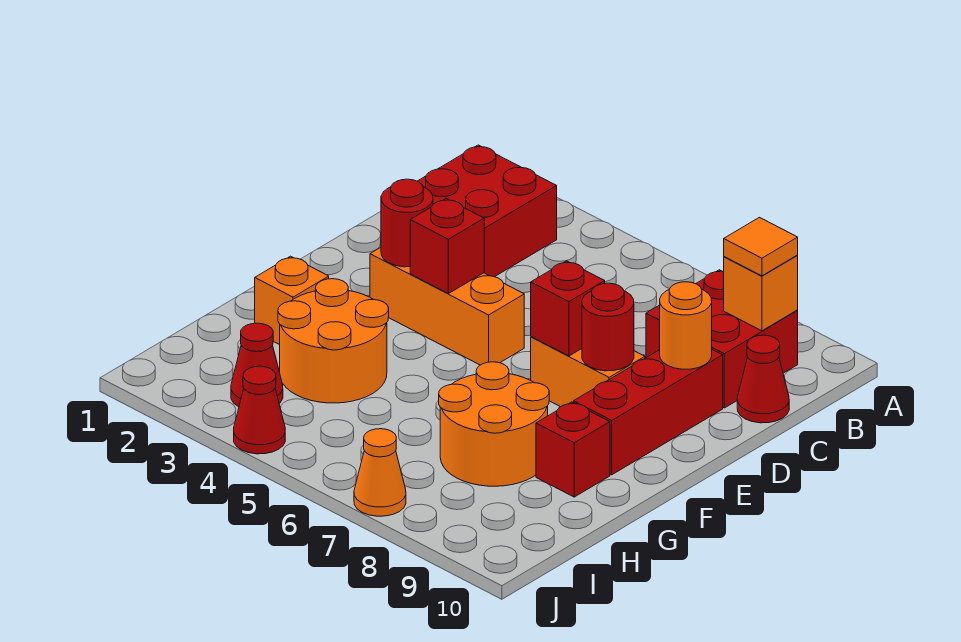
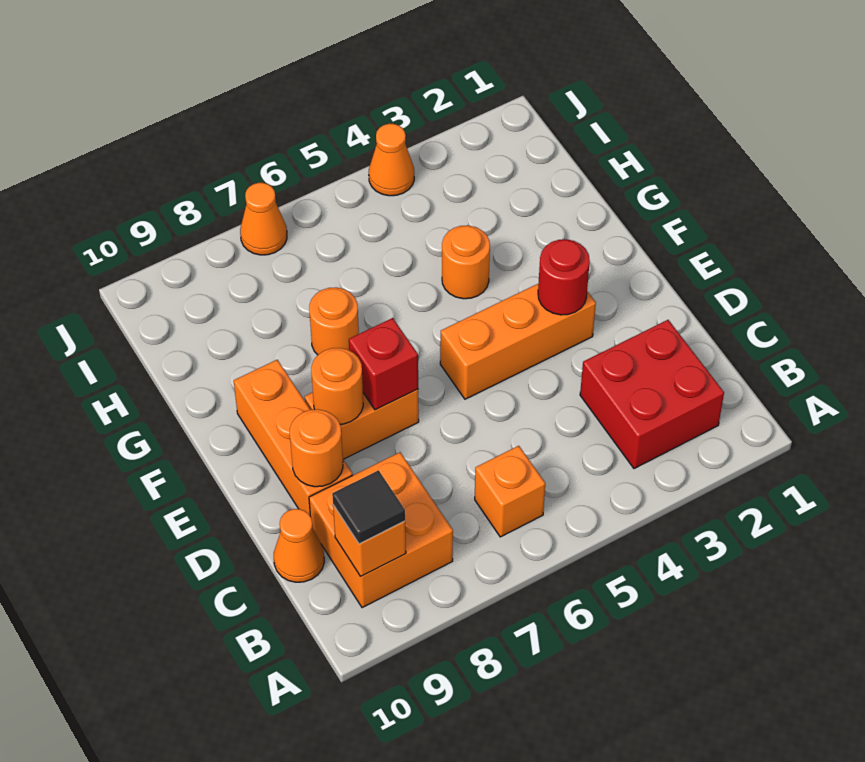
red 2x2 brick [646,270,798,408] -> orange 2x2 brick [309,452,453,608]
orange 1x1 tile [724,217,798,276] -> black 1x1 tile [332,470,405,544]
red 1x1 cone [737,335,789,423] -> orange 1x1 cone [274,509,324,582]
red 1x3 brick [574,350,723,475] -> orange 1x3 brick [234,360,353,515]
red 1x1 brick [410,199,484,294] -> none
red 1x1 round brick [582,283,634,371] -> orange 1x1 round brick [311,348,363,424]
orange 1x1 brick [255,256,329,345] -> orange 1x1 brick moved to [475,446,545,537]
orange 2x2 round brick [278,279,389,403] -> orange 1x1 round brick [442,225,490,299]
orange 2x2 round brick [439,362,549,486] -> orange 1x1 round brick [309,287,359,355]
red 1x1 brick [536,402,610,497] -> none
red 1x1 cone [231,323,283,407] -> none
red 1x1 cone [234,366,285,454] -> orange 1x1 cone [369,124,414,196]

